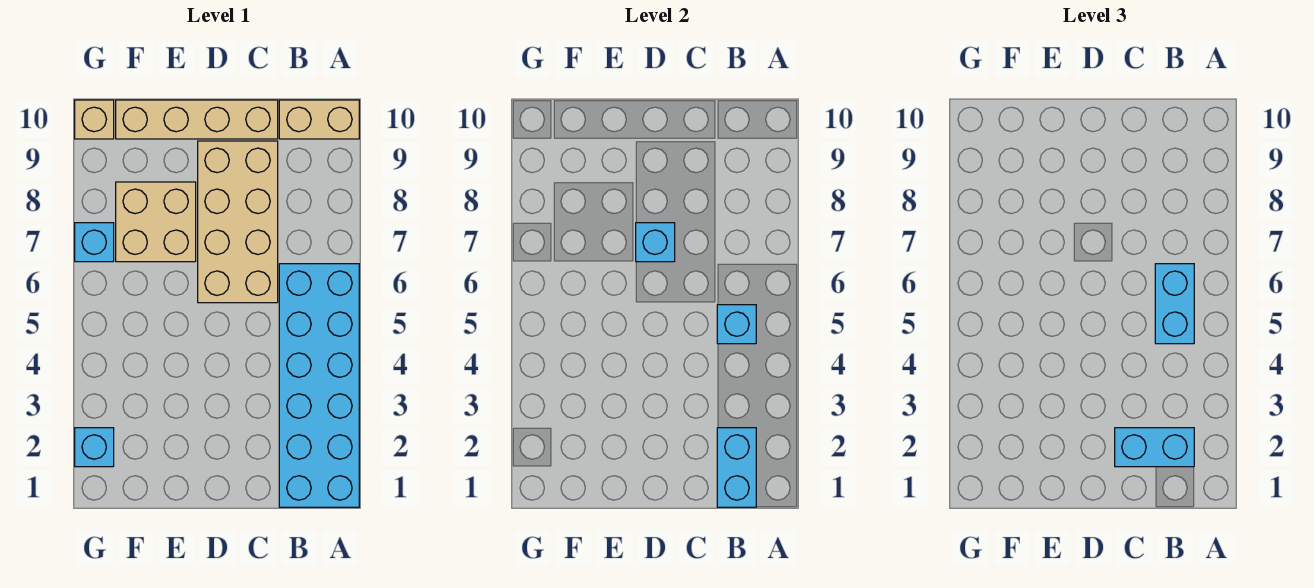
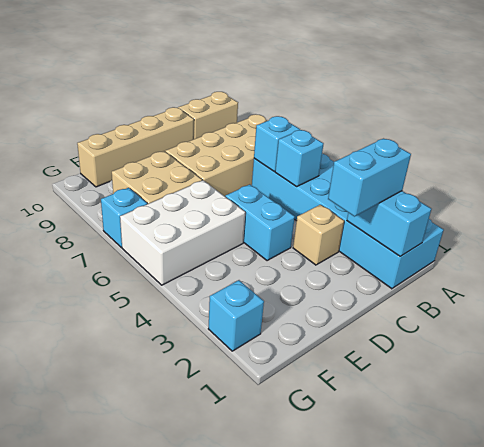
cyan 1x2 brick [1155,264,1194,344] -> cyan 1x2 brick moved to [225,184,295,261]
tan 2x4 brick [198,141,278,303] -> tan 2x4 brick turned to [165,114,267,196]
cyan 1x1 brick [636,223,675,262] -> cyan 1x1 brick moved to [254,116,300,171]
none -> white 2x3 brick [120,180,245,285]
tan 1x1 brick [75,100,114,139] -> tan 1x1 brick moved to [293,205,344,265]

